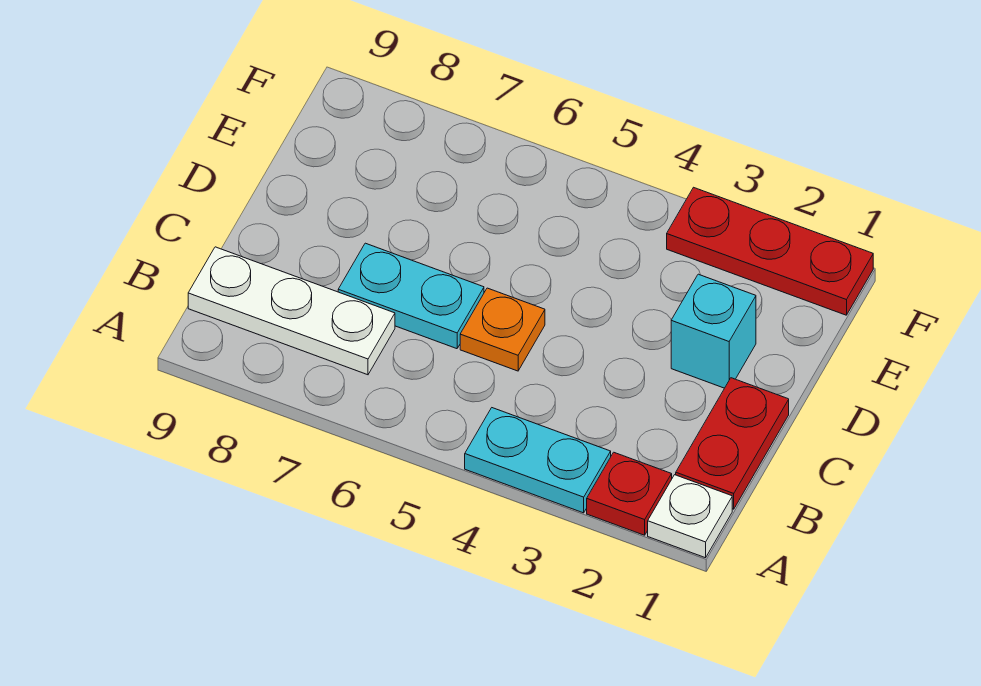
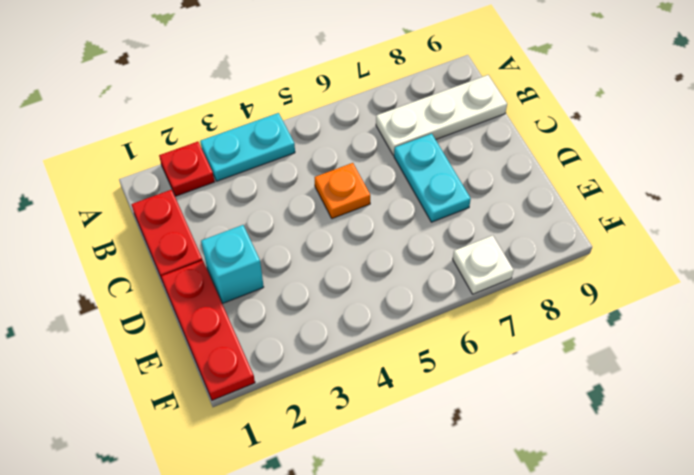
white 1x1 plate [648,475,732,558] -> white 1x1 plate moved to [453,235,514,294]
cyan 1x2 plate [338,243,484,349] -> cyan 1x2 plate turned to [394,134,471,222]
red 1x3 plate [667,187,873,315] -> red 1x3 plate turned to [161,260,255,400]

